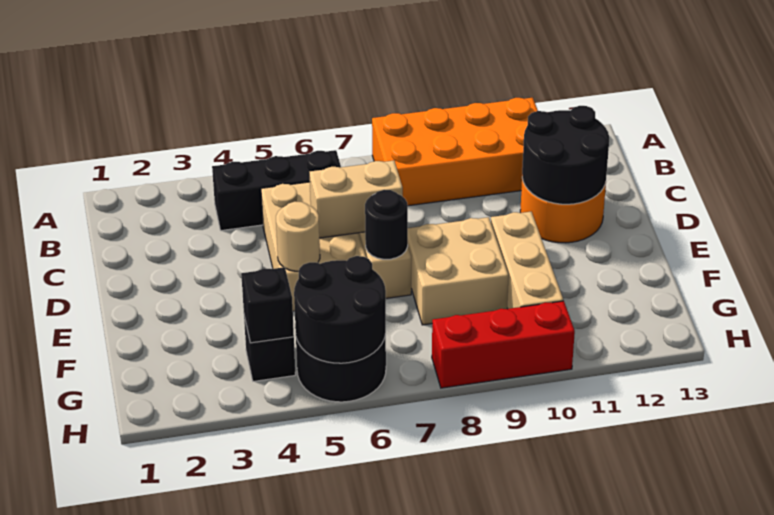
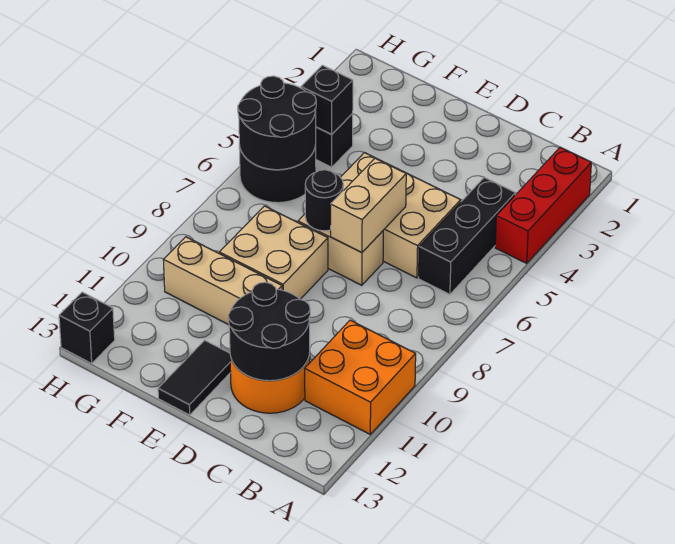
orange 2x4 brick [372,98,538,206] -> orange 2x2 brick [305,320,416,434]
tan 1x1 round brick [276,202,320,271] -> none
none -> black 1x2 tile [158,340,231,415]
red 1x3 brick [432,301,575,388] -> red 1x3 brick moved to [495,147,591,263]
none -> black 1x1 brick [59,292,115,363]

